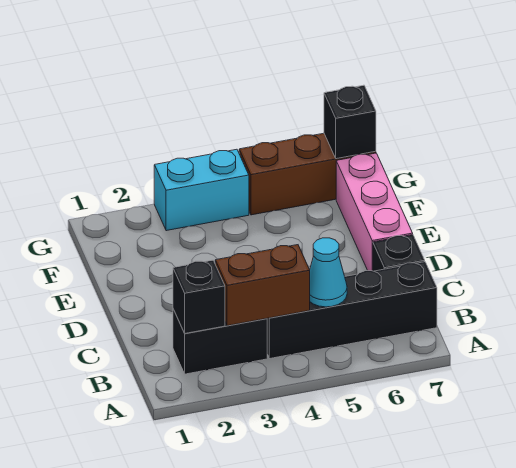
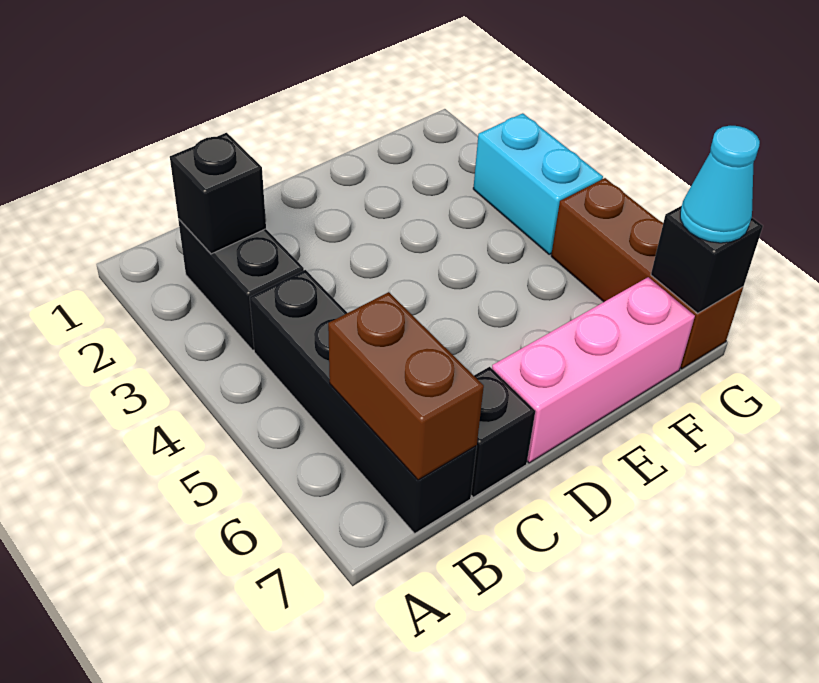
brown 1x2 brick [215,245,310,326] -> brown 1x2 brick moved to [328,292,484,480]
cyan 1x1 cone [310,238,347,307] -> cyan 1x1 cone moved to [680,126,760,243]

